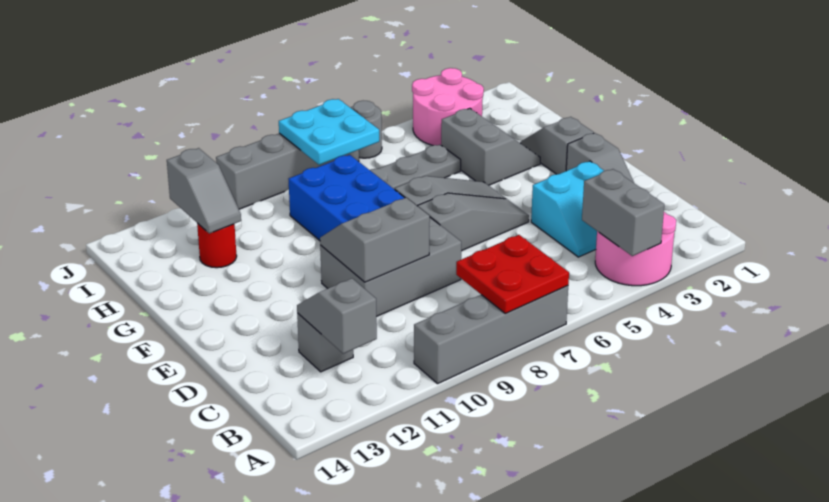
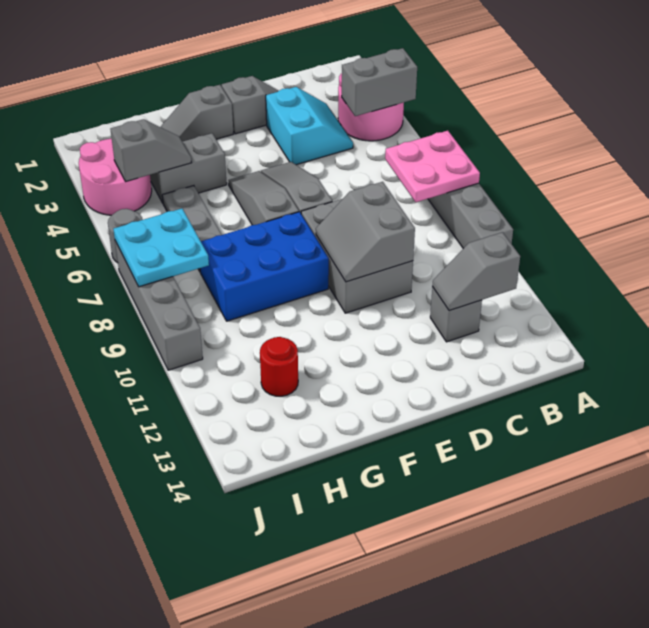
red 2x2 plate [456,235,569,313] -> pink 2x2 plate [385,131,480,202]
grey 1x2 slope [167,148,241,234] -> grey 1x2 slope moved to [110,119,191,182]

